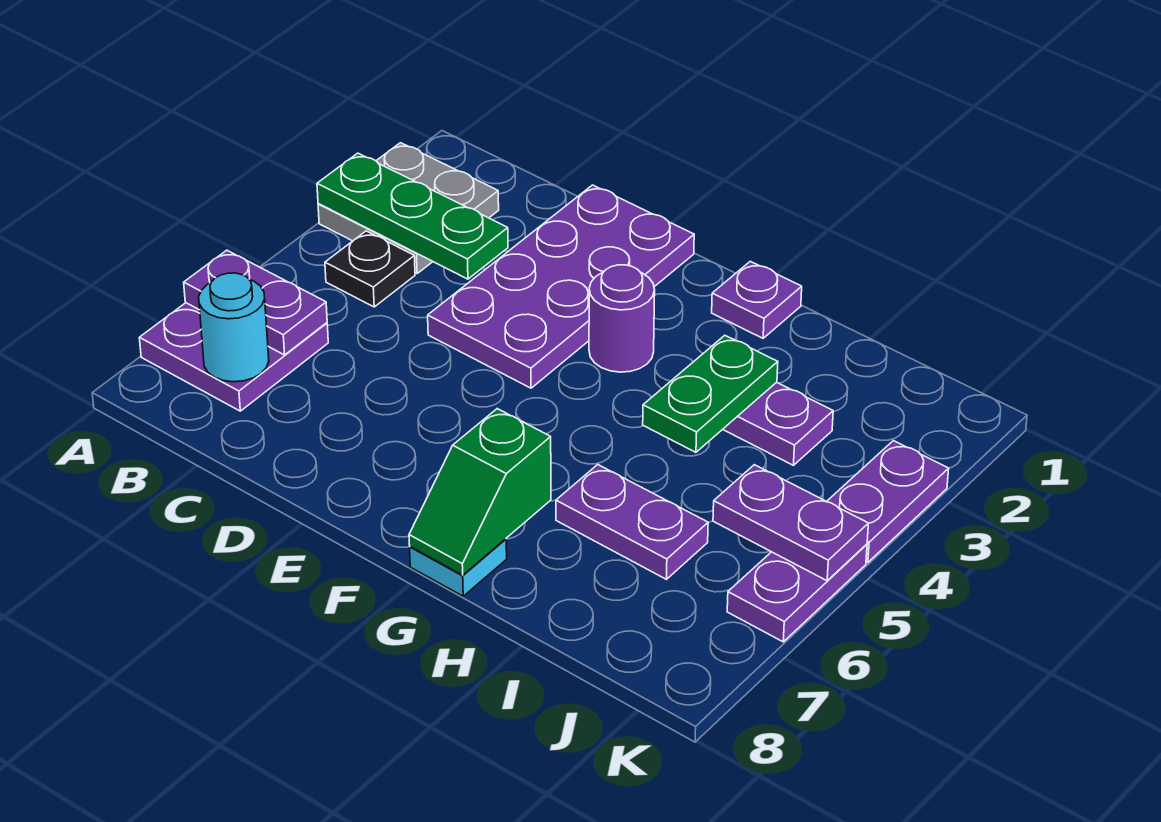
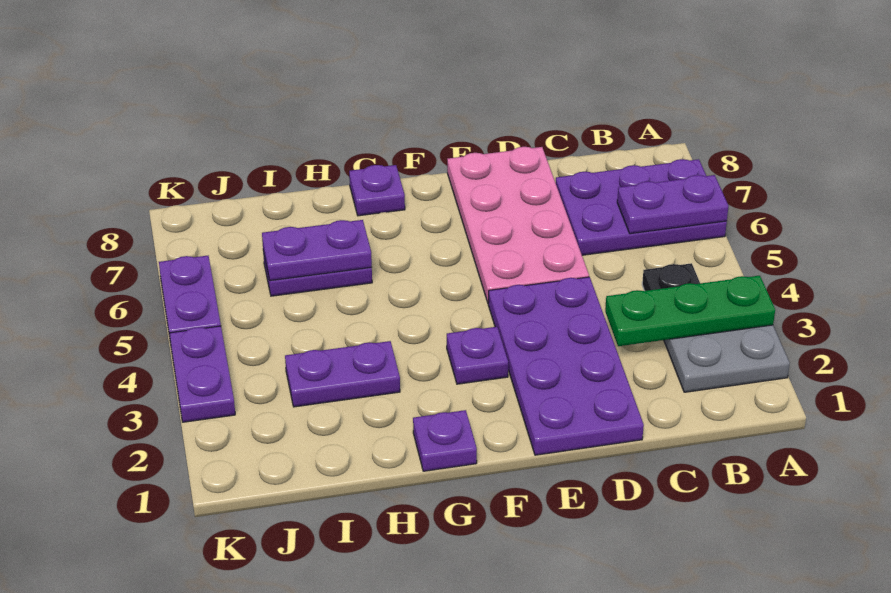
purple 2x2 plate [140,303,328,411] -> purple 2x3 plate [556,159,727,255]
cyan 1x1 round brick [199,273,269,382] -> none
none -> pink 2x4 plate [447,147,589,303]
purple 1x1 round brick [589,265,655,372] -> purple 1x1 plate [447,327,508,384]
green 1x2 slope [409,409,551,575] -> none
cyan 1x1 plate [410,539,507,596] -> purple 1x1 plate [349,165,405,216]
green 1x2 plate [643,335,778,452] -> none
purple 1x2 plate [713,465,868,581] -> purple 1x2 plate moved to [262,220,372,281]

